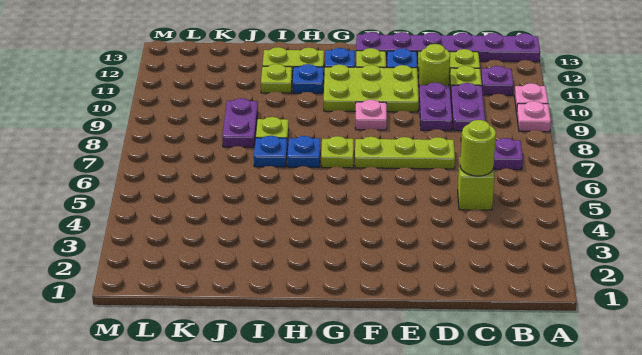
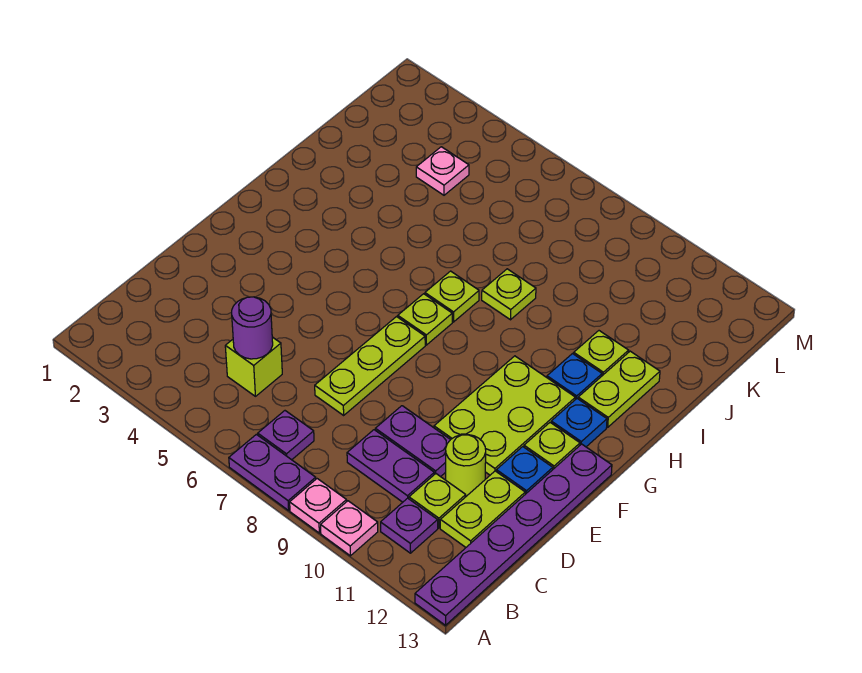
lime 1x1 round brick [460,120,496,176] -> purple 1x1 round brick [232,297,273,359]
pink 1x1 plate [355,100,387,130] -> pink 1x1 plate moved to [416,147,469,195]
blue 1x1 plate [287,136,320,167] -> lime 1x1 plate [425,271,479,322]
blue 1x1 plate [254,136,287,167] -> none
purple 1x2 plate [222,98,258,147] -> purple 1x2 plate moved to [229,434,316,510]

